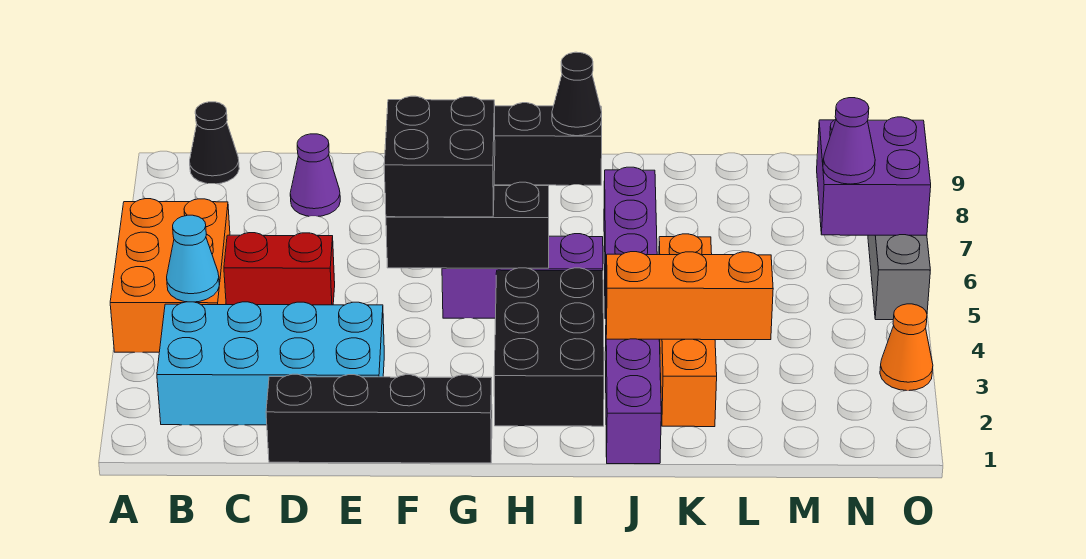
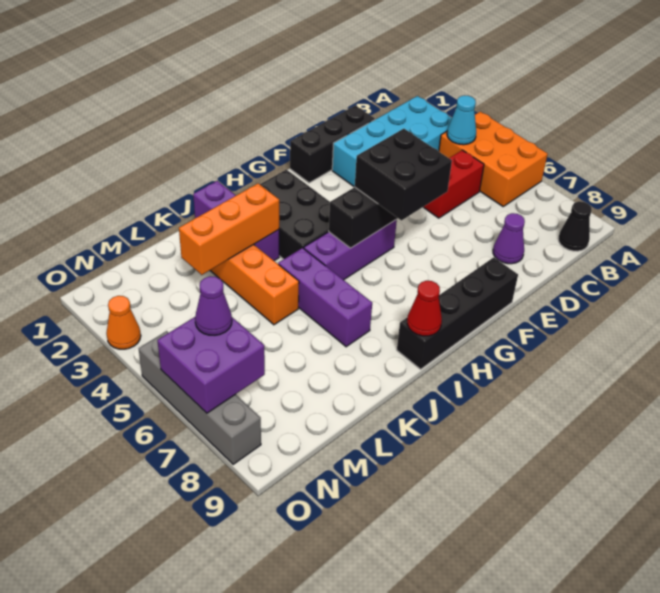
black 1x4 brick [266,374,492,463] -> black 1x3 brick [290,105,375,183]
black 1x1 cone [552,52,602,136] -> red 1x1 cone [407,281,442,336]

